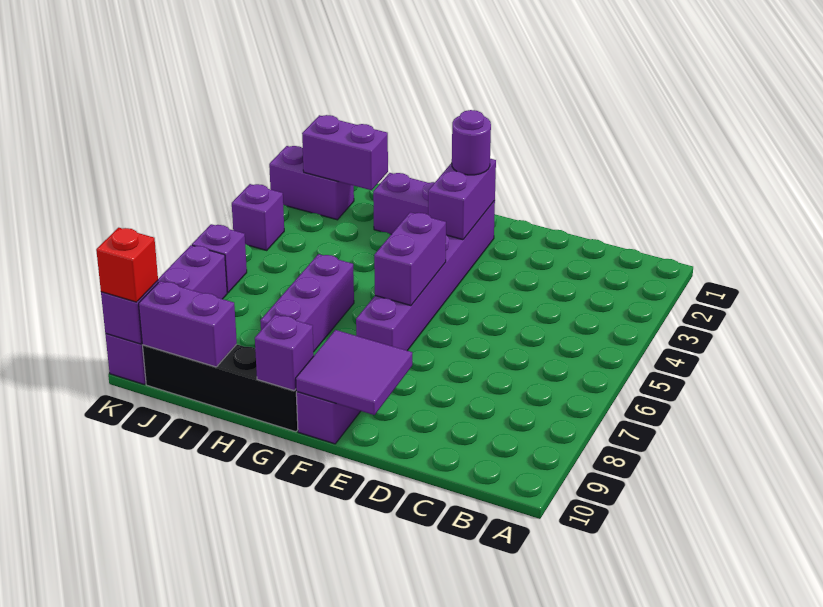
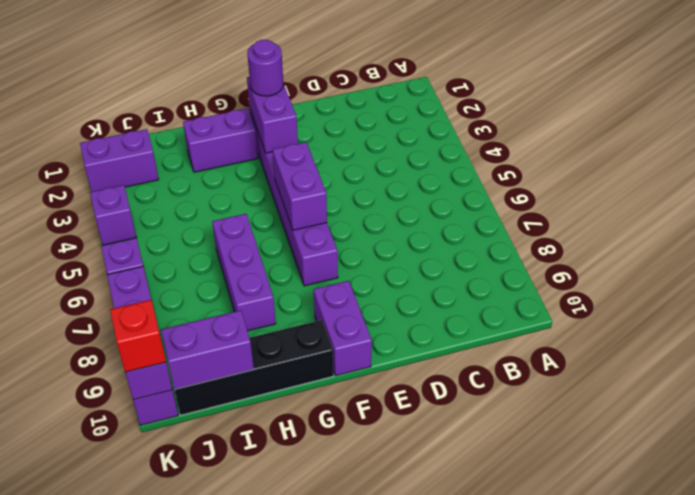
purple 2x2 tile [296,330,412,415] -> none
purple 1x1 brick [255,315,314,391] -> none
purple 1x2 brick [302,115,388,190] -> none

